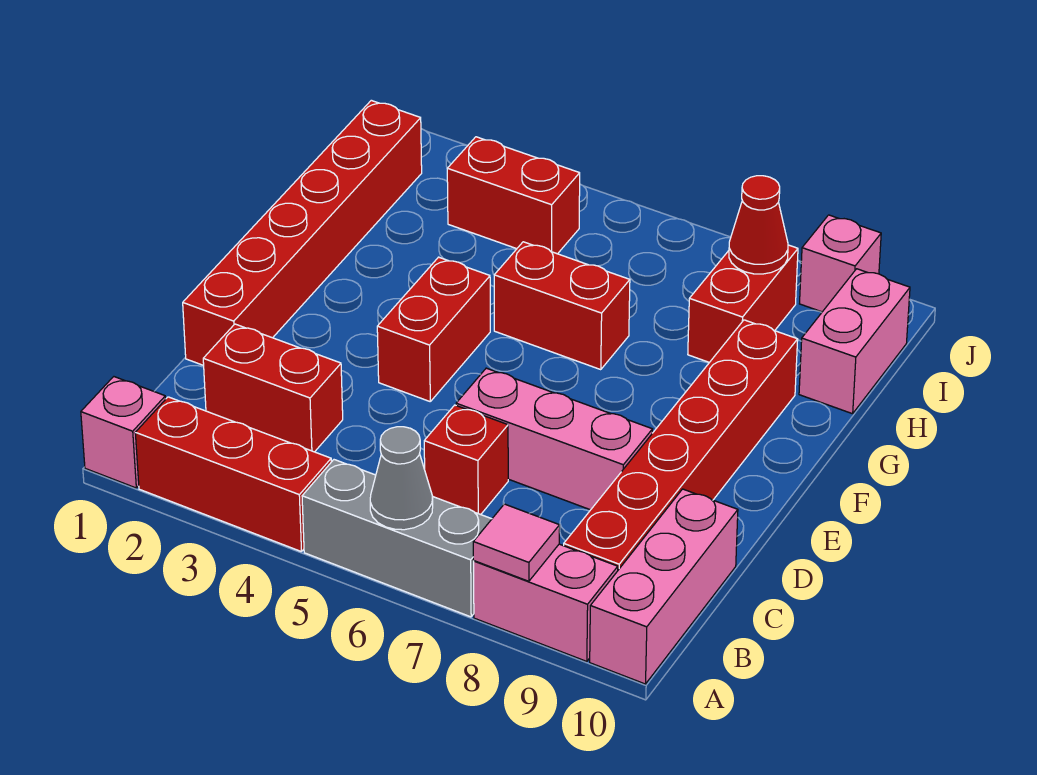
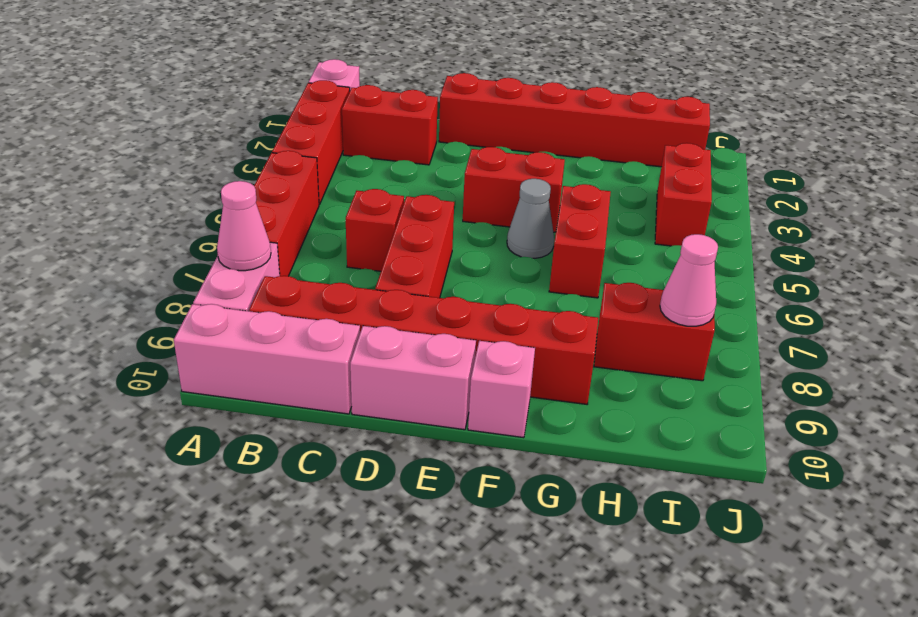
grey 1x3 brick [302,460,492,617] -> red 1x3 brick [254,151,319,276]
grey 1x1 cone [370,427,433,530] -> grey 1x1 cone moved to [507,179,554,258]
pink 1x1 tile [473,504,560,581] -> pink 1x1 cone [217,181,271,271]
red 1x2 brick [203,324,343,452] -> red 1x2 brick turned to [342,85,438,165]
pink 1x3 brick [456,368,652,510] -> red 1x3 brick [375,195,454,298]
pink 1x2 brick [799,269,910,414] -> pink 1x2 brick moved to [350,326,476,430]
red 1x1 cone [729,176,788,274] -> pink 1x1 cone [660,234,718,326]
pink 1x1 brick [800,215,881,312] -> pink 1x1 brick moved to [468,341,535,438]

